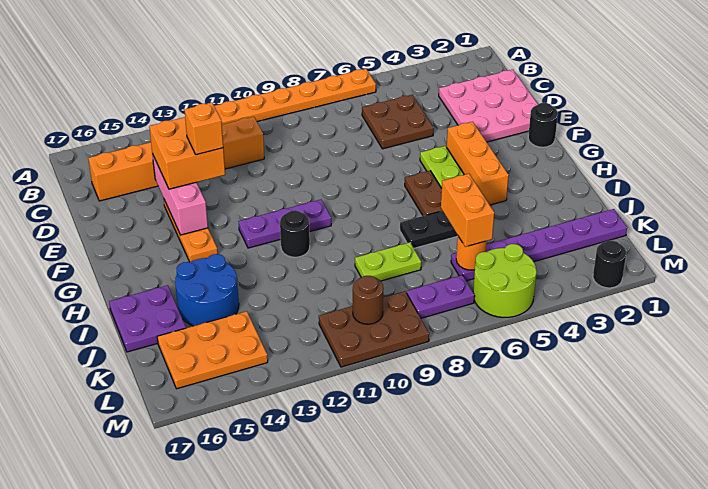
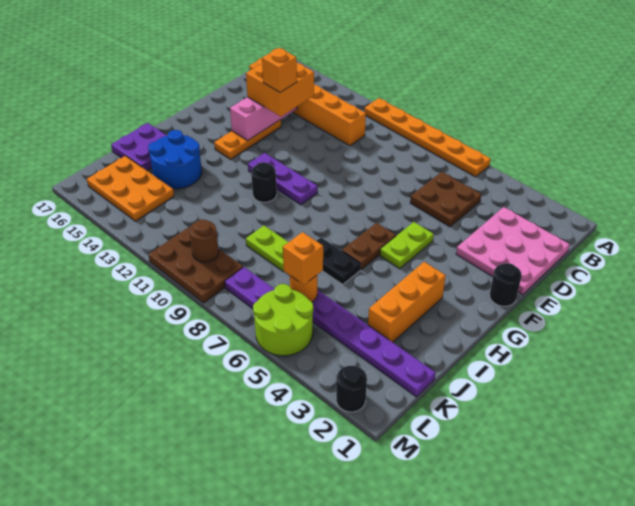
orange 1x3 brick [447,122,509,205] -> orange 1x3 brick moved to [368,262,446,342]
orange 1x2 brick [441,174,494,247] -> orange 1x1 brick [283,232,323,285]

